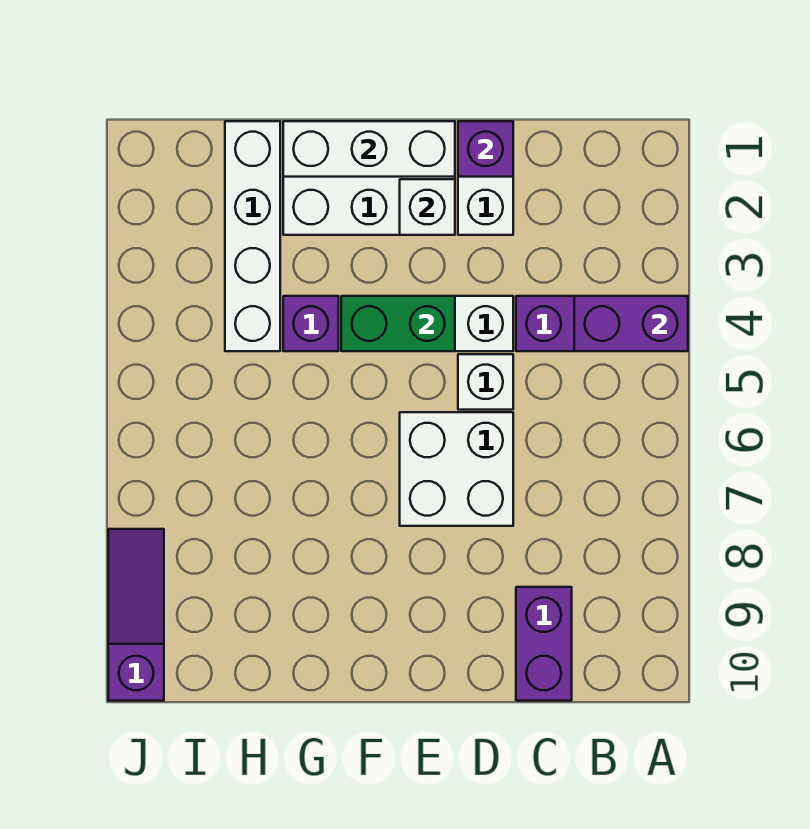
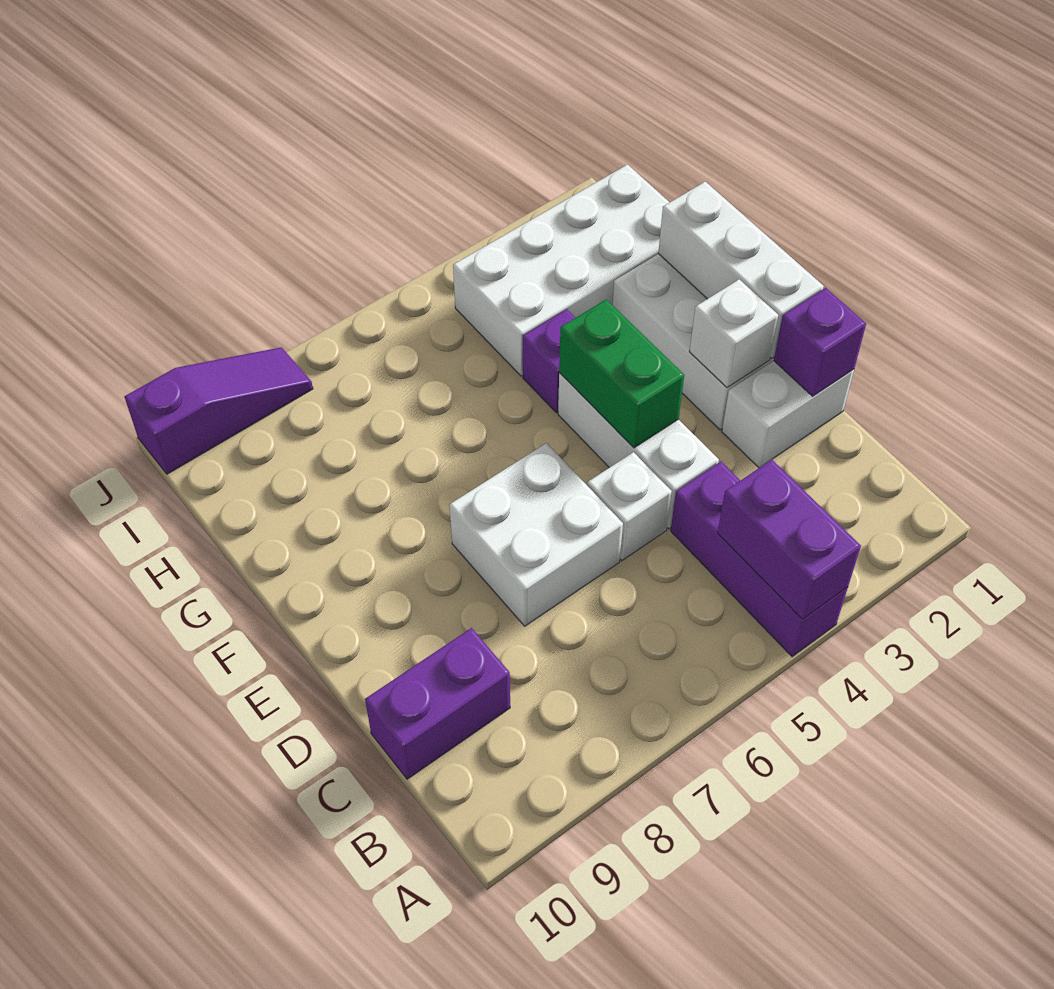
white 1x4 brick [225,121,280,351] -> white 2x4 brick [453,165,669,376]

